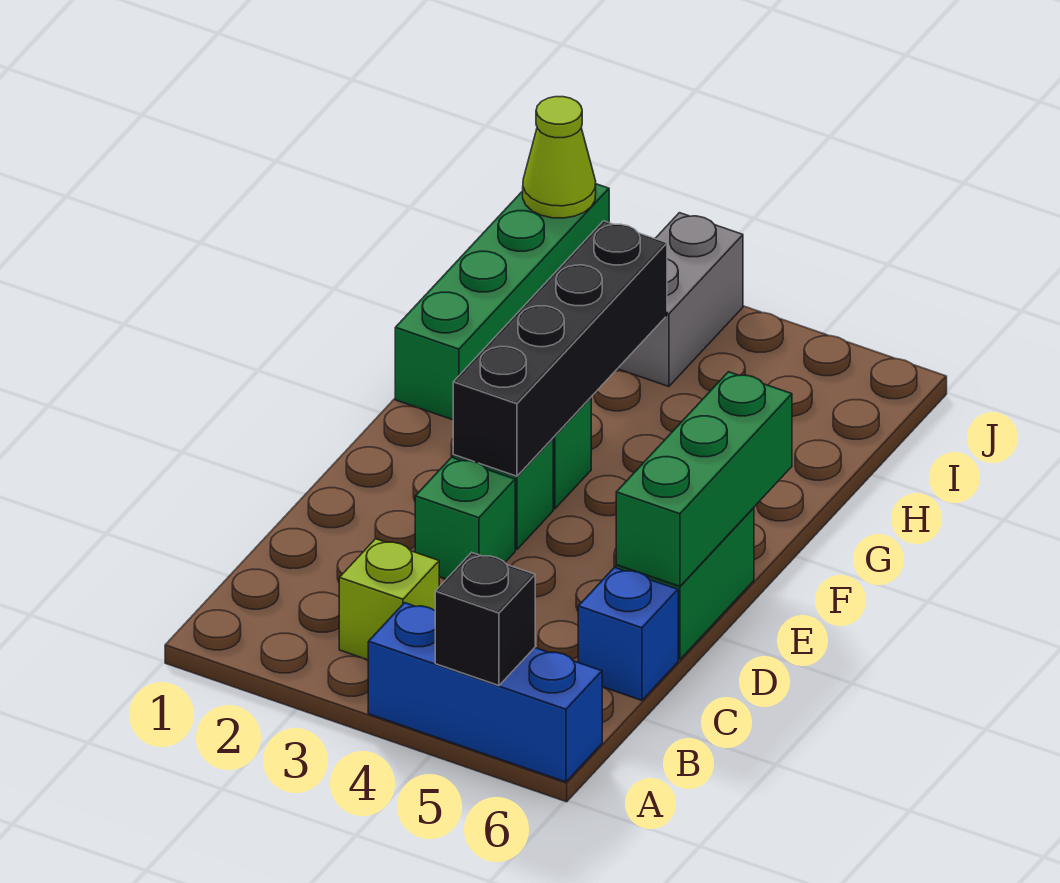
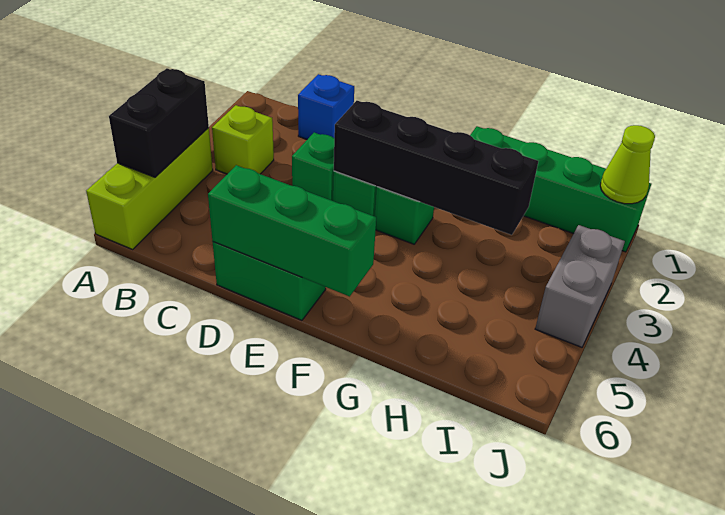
blue 1x3 brick [368,603,602,782] -> lime 1x3 brick [86,128,213,249]
black 1x1 brick [435,552,535,686] -> black 1x2 brick [109,68,209,177]
blue 1x1 brick [578,567,678,700] -> blue 1x1 brick moved to [298,74,354,139]
grey 1x2 brick [618,213,743,387] -> grey 1x2 brick turned to [535,225,625,347]

